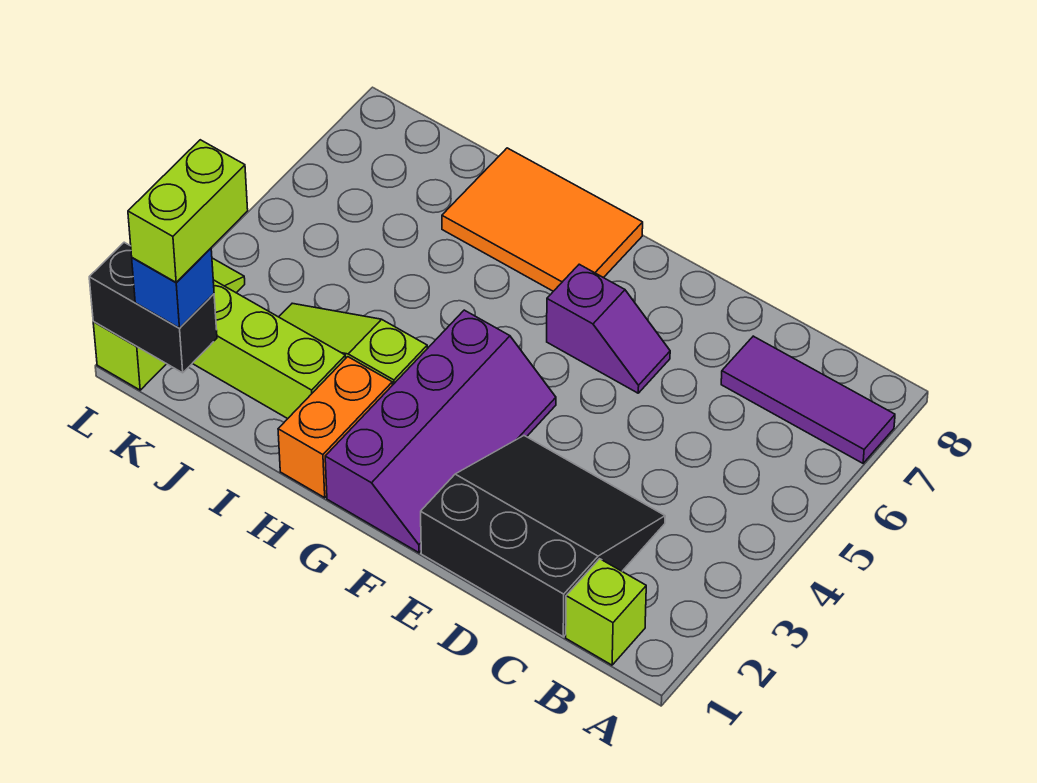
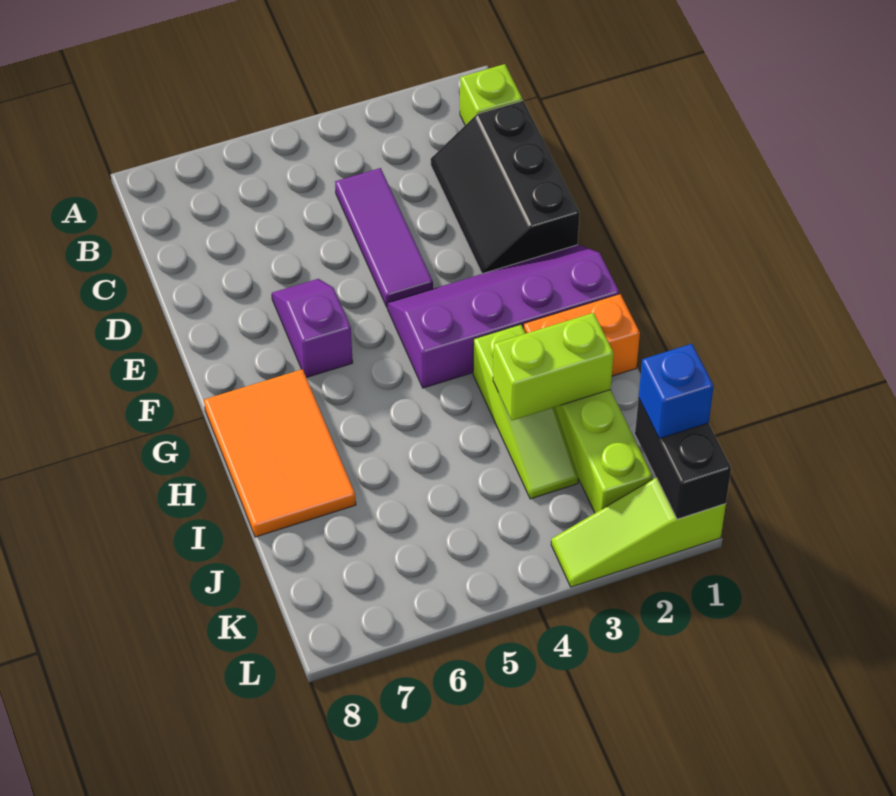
purple 1x3 tile [721,336,895,463] -> purple 1x3 tile moved to [335,168,433,307]
black 3x3 slope [421,436,665,637] -> black 2x3 slope [431,101,580,274]
lime 1x2 brick [128,140,248,282] -> lime 1x2 brick moved to [493,313,614,420]

